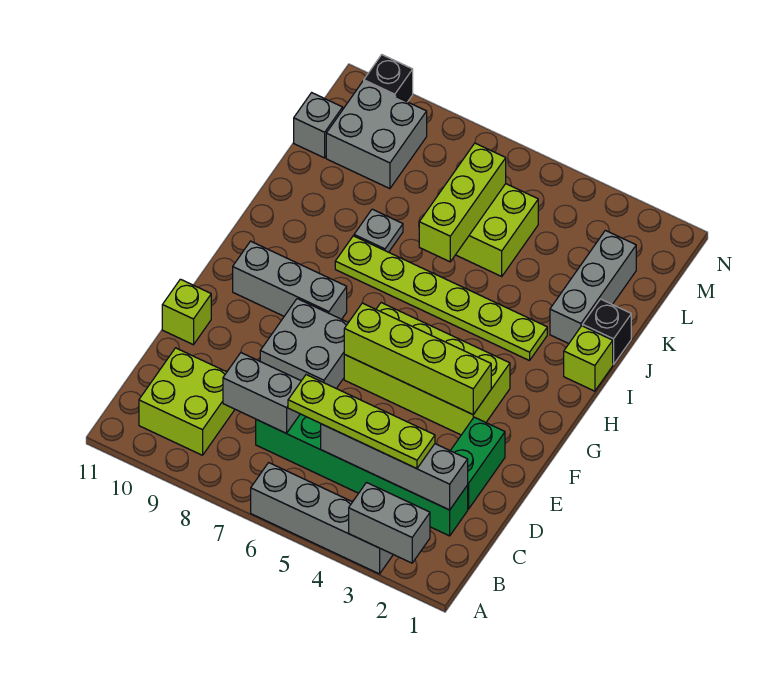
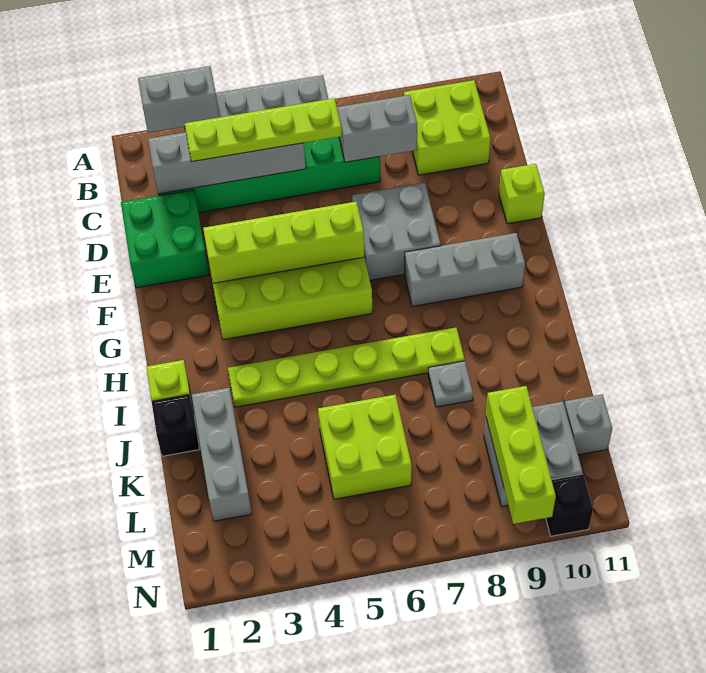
green 1x2 brick [450,417,505,509] -> green 2x2 brick [121,190,209,288]
lime 1x3 brick [419,143,506,262] -> lime 1x3 brick moved to [486,386,556,524]

